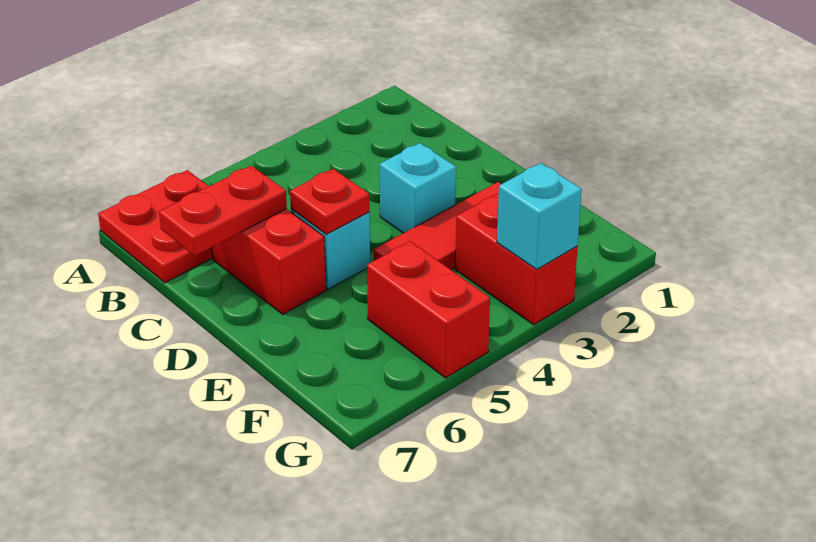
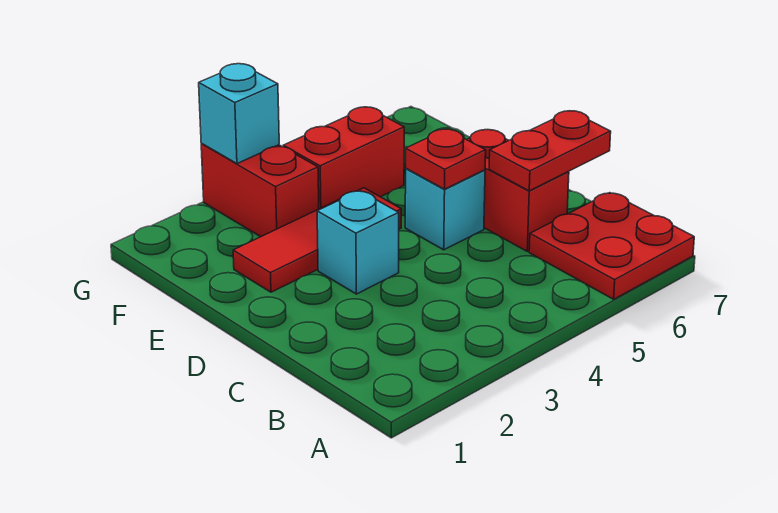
red 1x2 brick [367,241,490,378] -> red 1x2 brick turned to [283,107,404,209]

